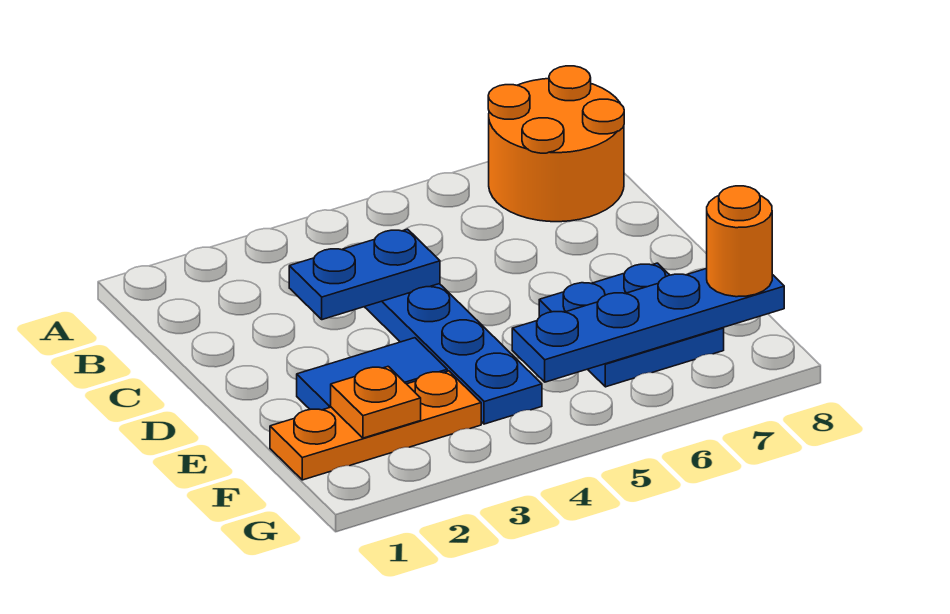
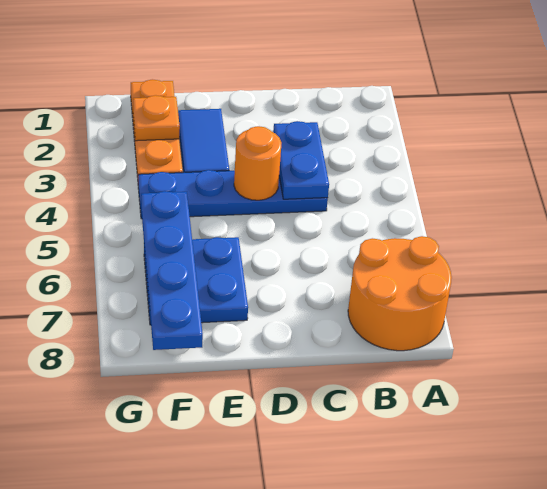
orange 1x1 round brick [707,186,772,297] -> orange 1x1 round brick moved to [234,126,281,200]

